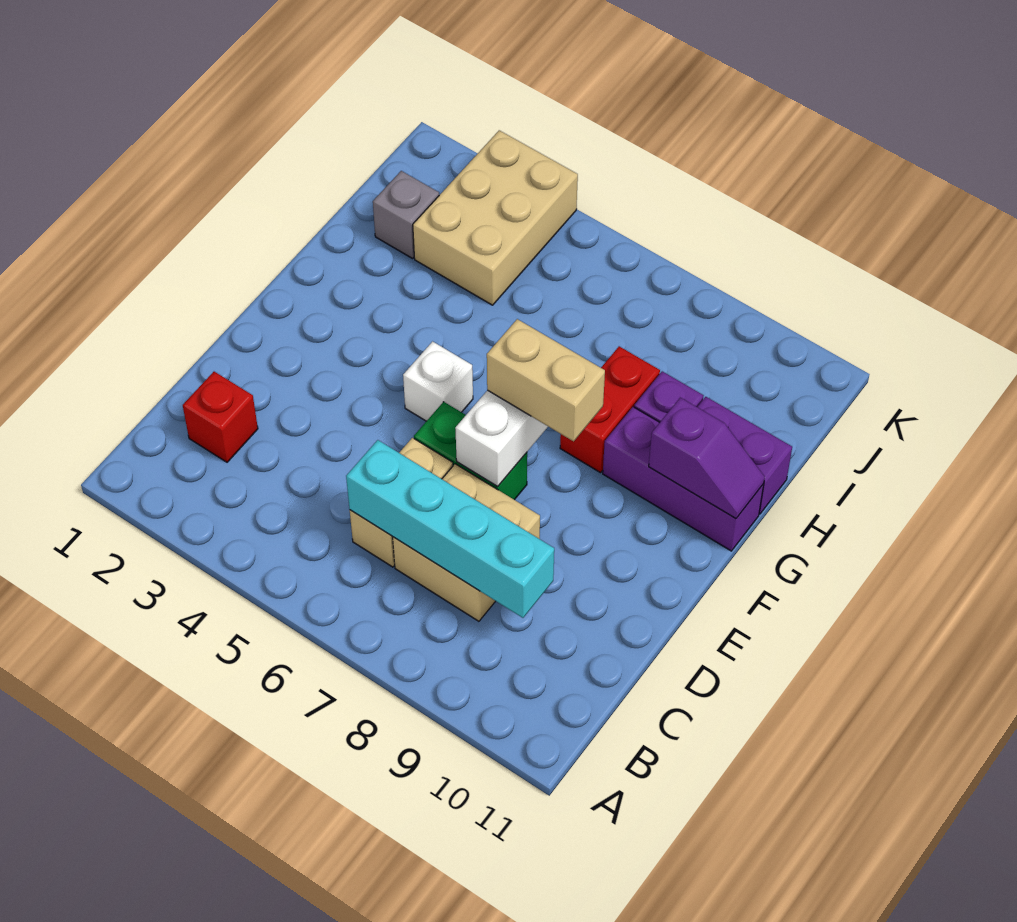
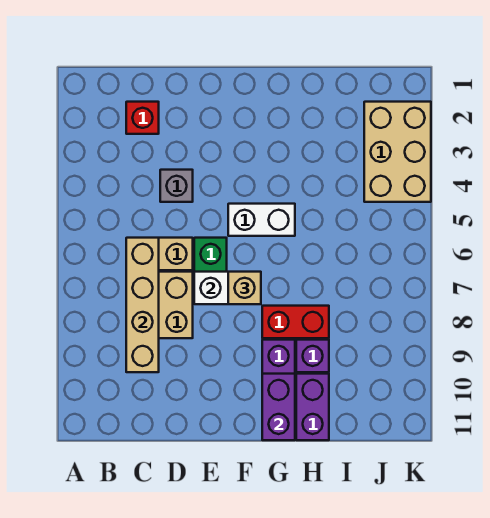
cyan 1x4 brick [346,440,554,618] -> tan 1x4 brick [126,238,159,372]
white 1x1 brick [403,341,473,421] -> white 1x2 brick [228,204,295,236]
tan 1x2 brick [487,319,605,441] -> tan 1x1 brick [228,272,261,304]
purple 1x2 slope [649,398,765,519] -> purple 1x2 brick [262,374,295,440]
grey 1x1 brick [373,171,439,258] -> grey 1x1 brick moved to [160,170,193,202]
tan 2x3 brick [413,130,578,305] -> tan 2x3 brick turned to [364,102,431,202]

